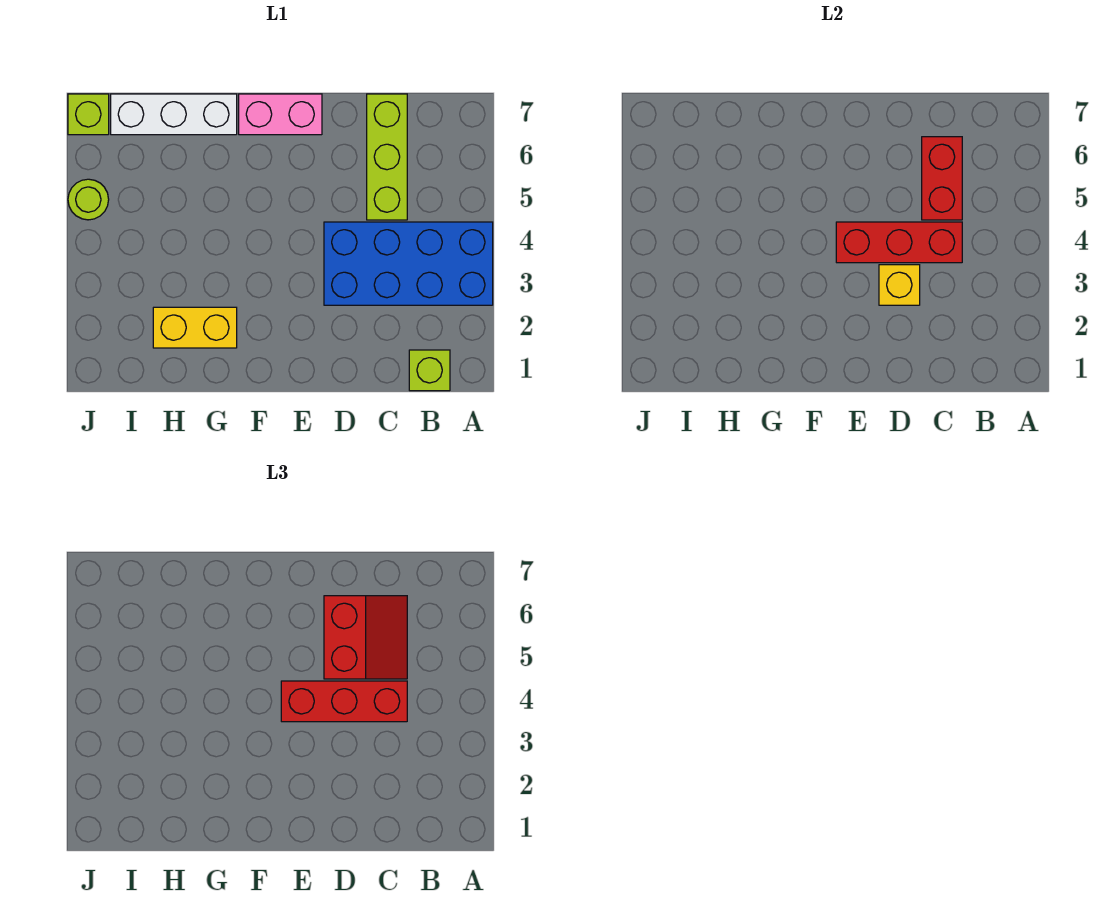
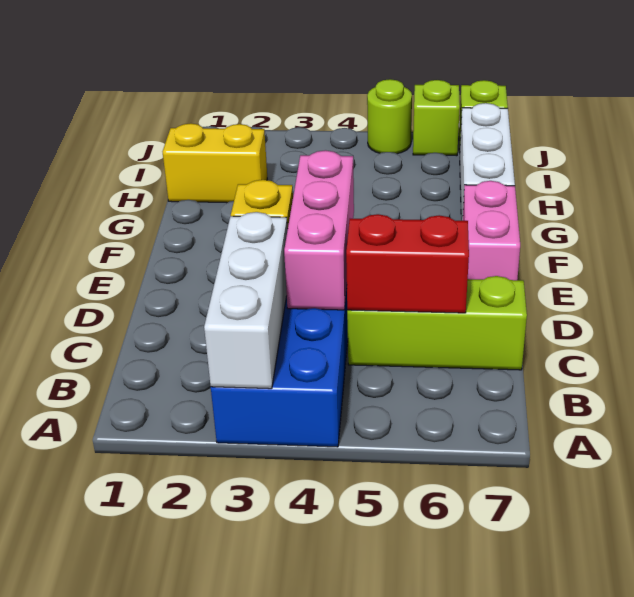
none -> white 1x3 brick [204,212,288,389]
lime 1x1 brick [409,350,450,391] -> lime 1x1 brick moved to [413,80,460,156]
red 1x3 brick [836,222,962,263] -> pink 1x3 brick [284,150,354,310]
red 1x3 brick [281,681,407,722] -> none
red 2x2 slope [324,596,407,679] -> none
yellow 1x2 brick [153,307,237,348] -> yellow 1x2 brick turned to [163,123,267,203]

